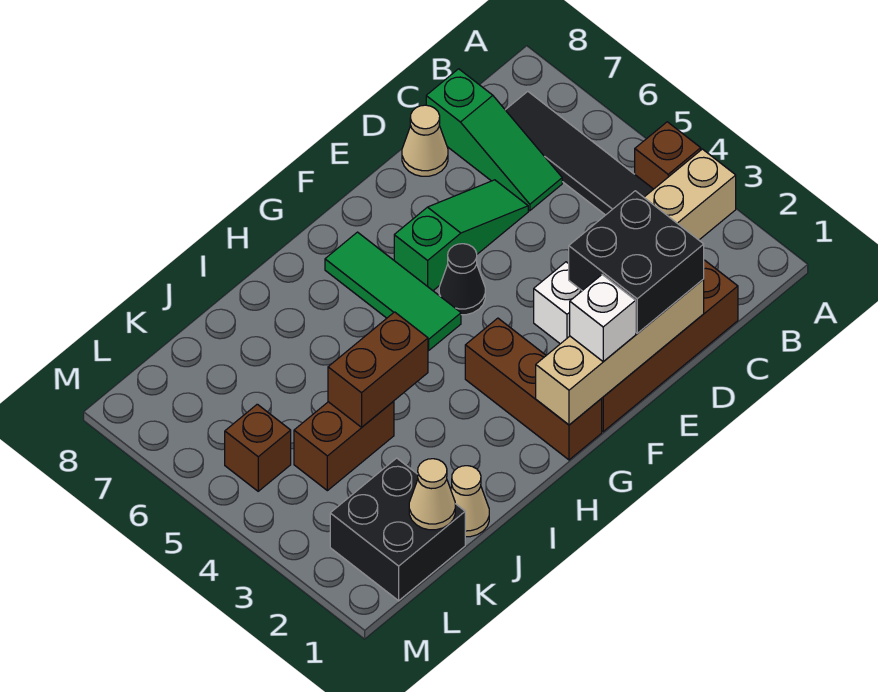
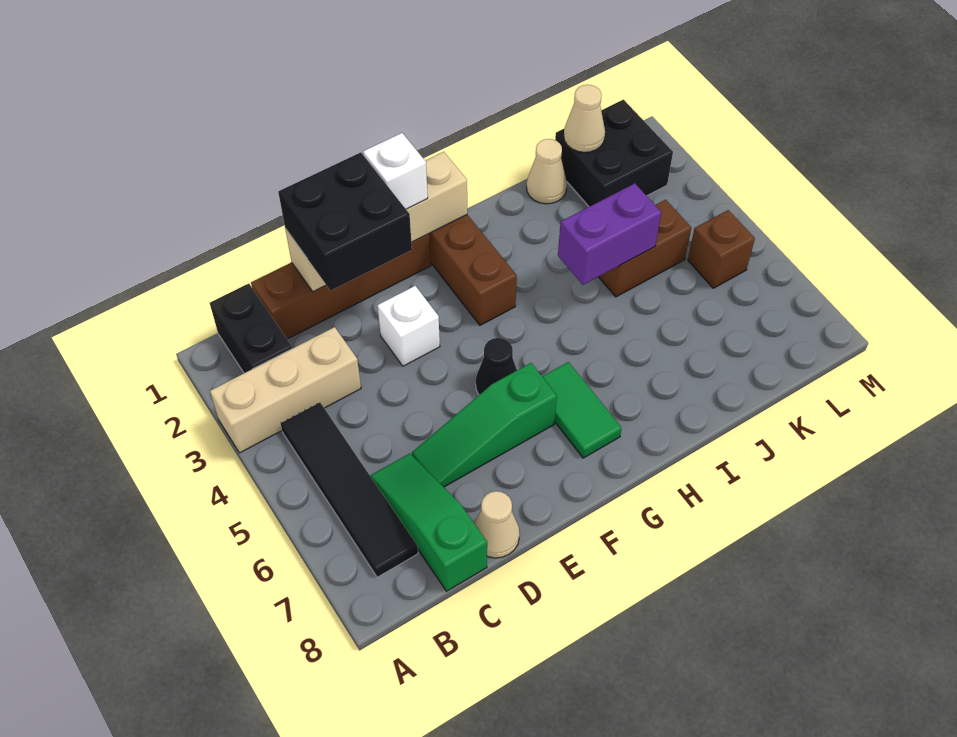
brown 1x1 brick [635,122,701,189] -> none
none -> black 1x2 brick [210,284,292,373]
green 1x3 tile [325,232,461,350] -> green 1x2 tile [542,362,622,458]
brown 1x2 brick [328,312,428,427] -> purple 1x2 brick [558,183,661,285]

